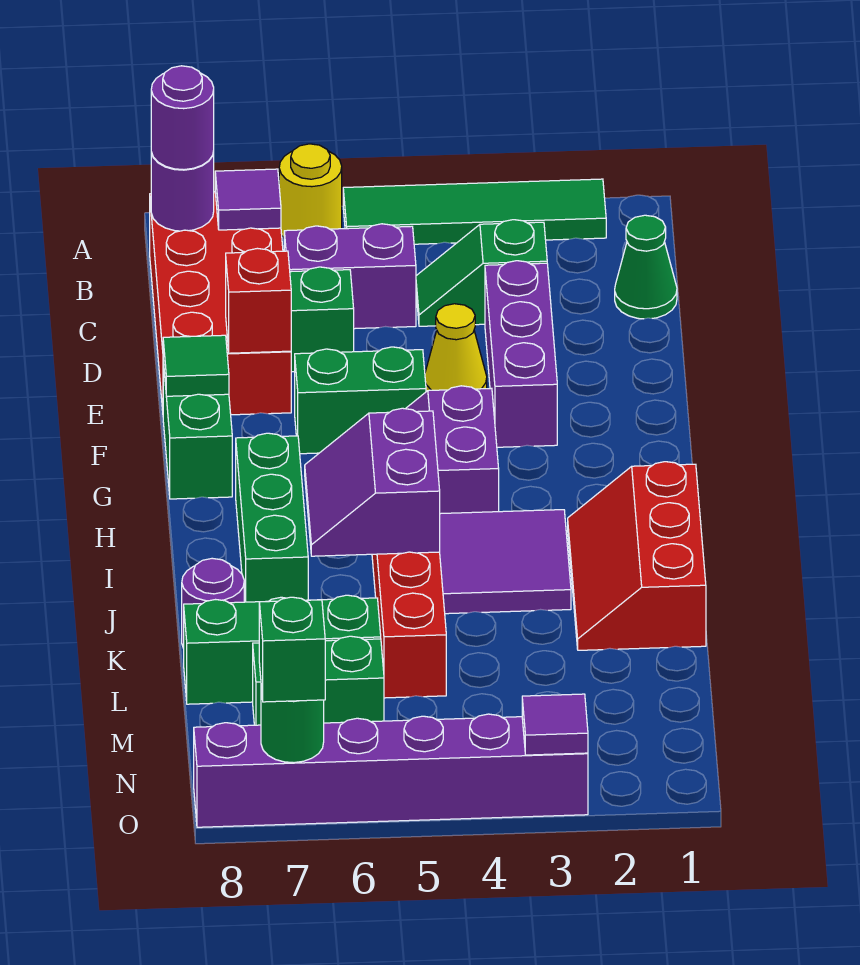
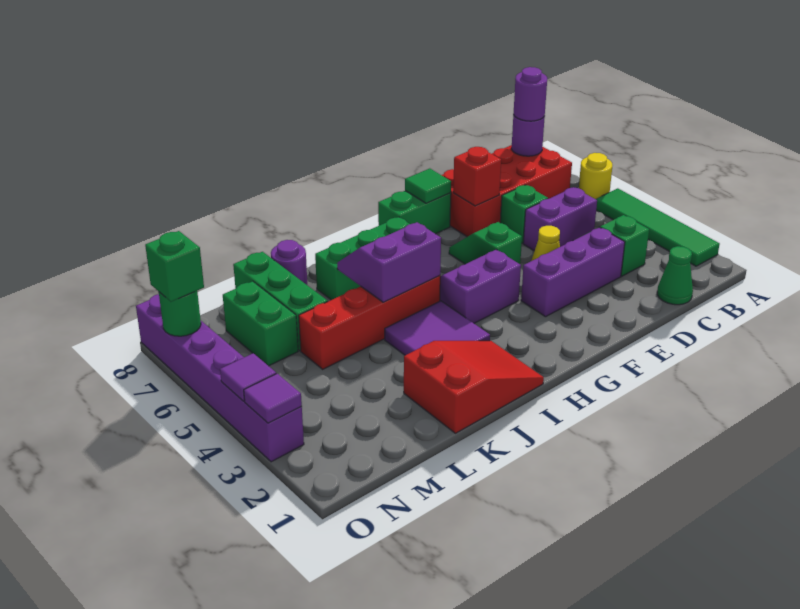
purple 1x1 tile [215,169,281,230] -> purple 1x1 tile moved to [220,353,276,401]
purple 1x2 brick [284,224,416,329] -> purple 1x2 brick turned to [523,187,597,251]
green 1x2 brick [295,347,426,454] -> green 1x2 slope [449,222,522,264]
red 2x3 slope [568,462,706,650] -> red 2x3 slope turned to [404,341,544,433]

